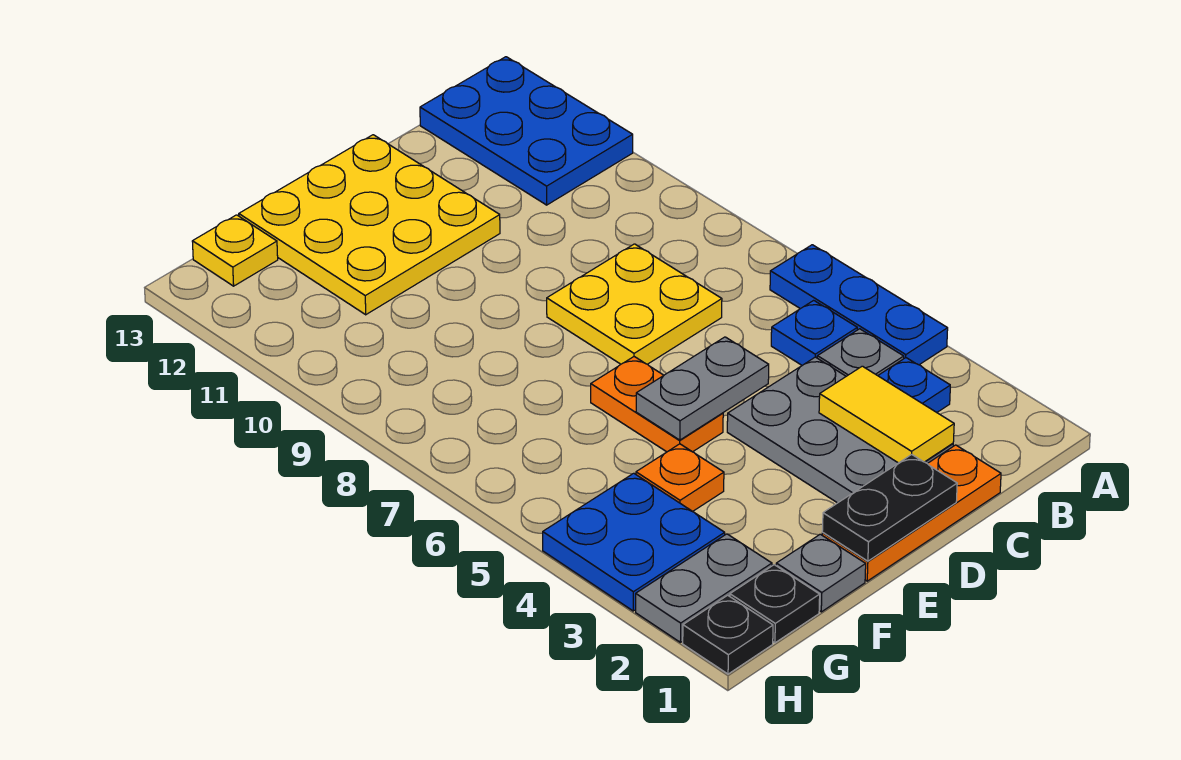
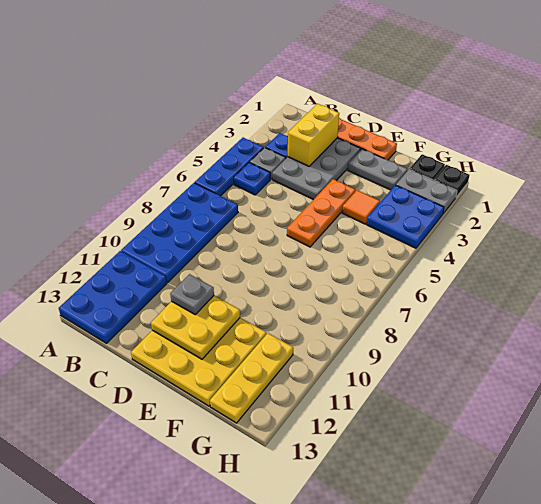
none -> blue 2x4 plate [121,183,238,283]
yellow 1x2 tile [819,366,954,463] -> yellow 1x2 brick [288,104,339,166]
yellow 2x2 plate [547,244,722,364] -> yellow 2x2 plate moved to [151,296,240,359]
black 1x2 plate [822,454,957,561] -> none
grey 1x2 plate [636,337,769,440] -> grey 1x2 plate moved to [348,149,408,190]
orange 1x2 plate [591,357,723,452] -> orange 1x3 plate [287,179,356,247]
grey 1x1 plate [776,534,866,612] -> grey 1x1 plate moved to [170,274,214,314]
orange 1x1 plate [636,444,724,511] -> orange 1x1 tile [342,190,380,224]
yellow 1x1 plate [192,215,278,286] -> yellow 1x3 plate [210,333,293,423]

